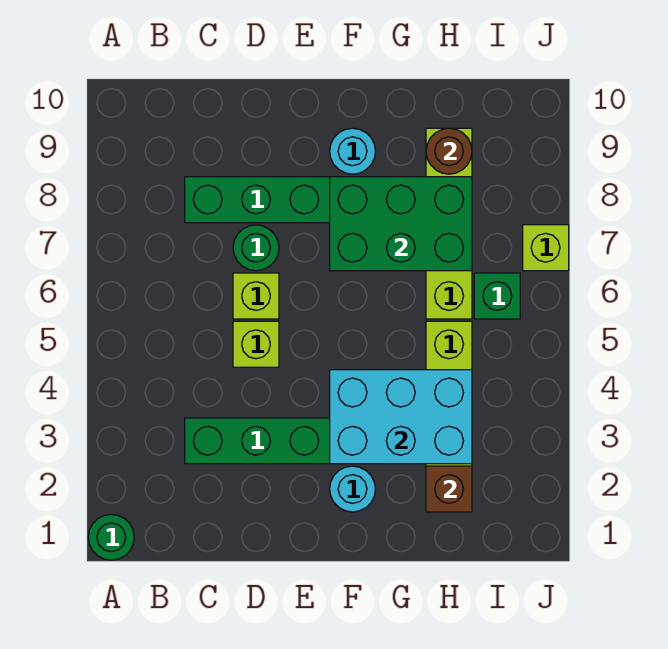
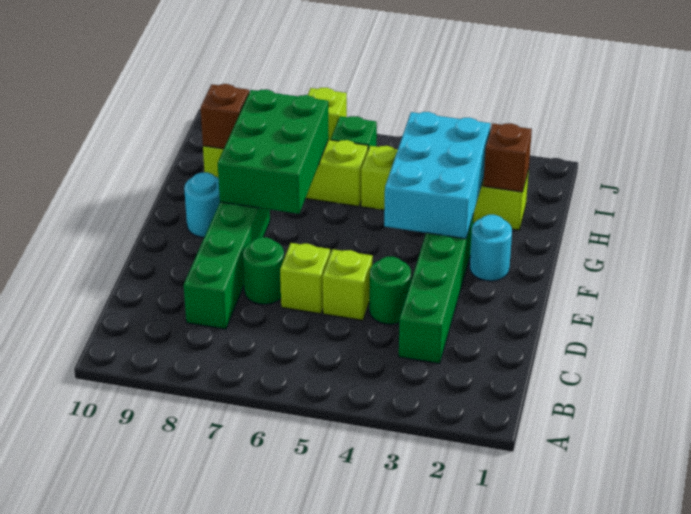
green 1x1 round brick [88,514,134,560] -> green 1x1 round brick moved to [369,257,411,324]
brown 1x1 round brick [426,128,472,174] -> brown 1x1 brick [201,84,249,149]

